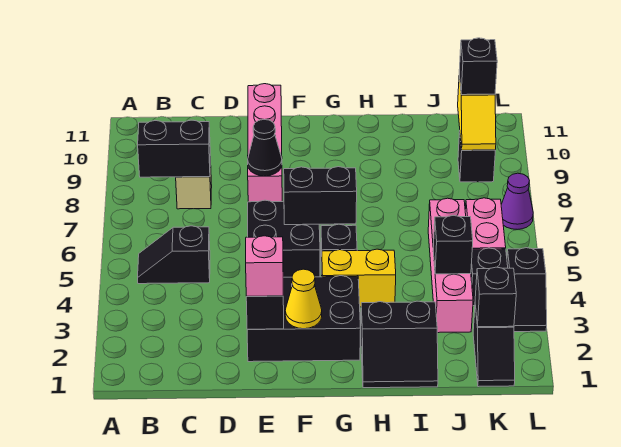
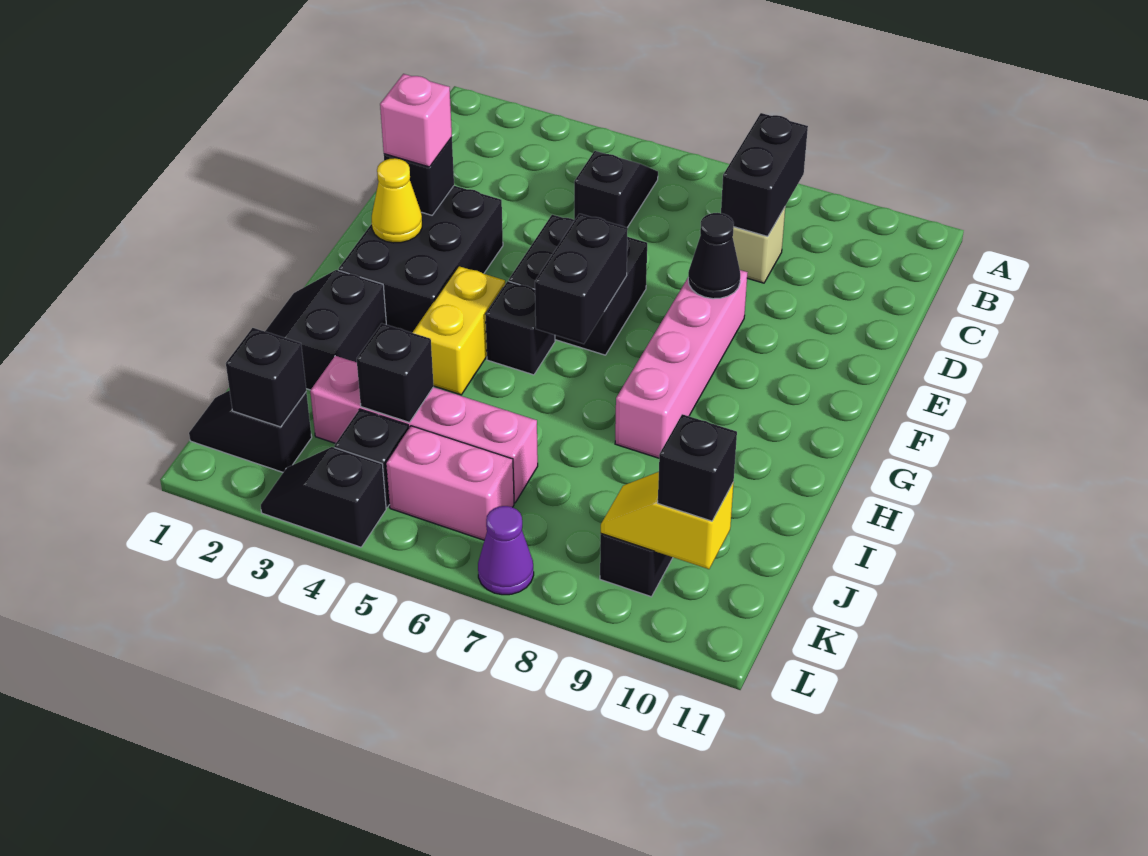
pink 1x4 brick [248,84,282,202] -> pink 1x4 brick turned to [615,270,747,458]

